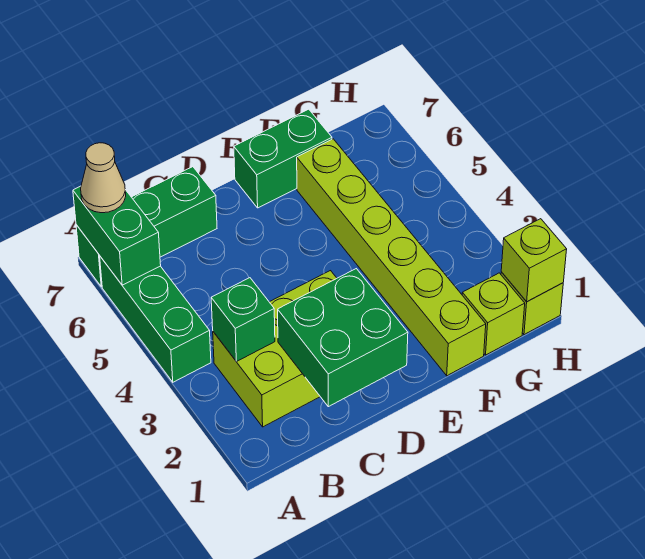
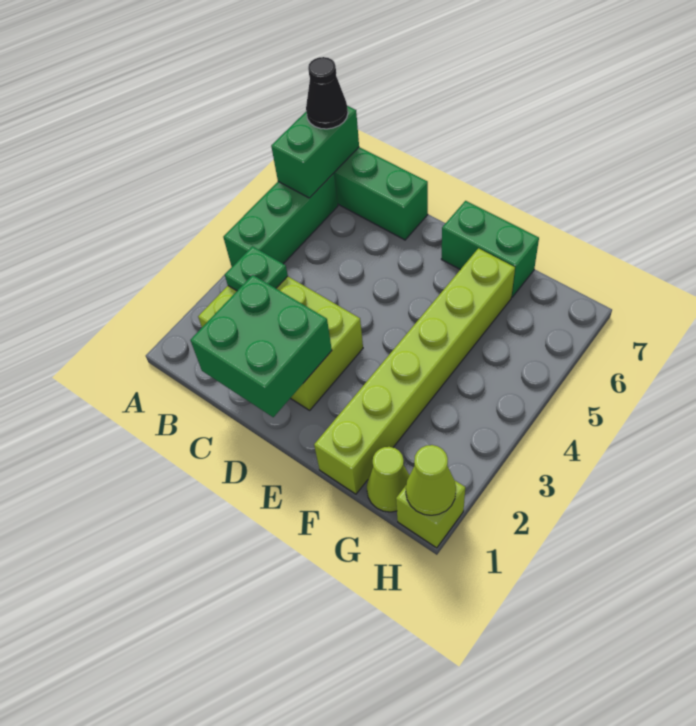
tan 1x1 cone [81,143,126,213] -> black 1x1 cone [306,57,348,129]
green 1x1 brick [211,278,275,362] -> green 1x1 plate [225,246,288,291]
lime 1x1 brick [462,273,525,355] -> lime 1x1 cone [367,447,410,512]
lime 1x1 brick [501,219,567,302] -> lime 1x1 cone [406,445,456,515]

